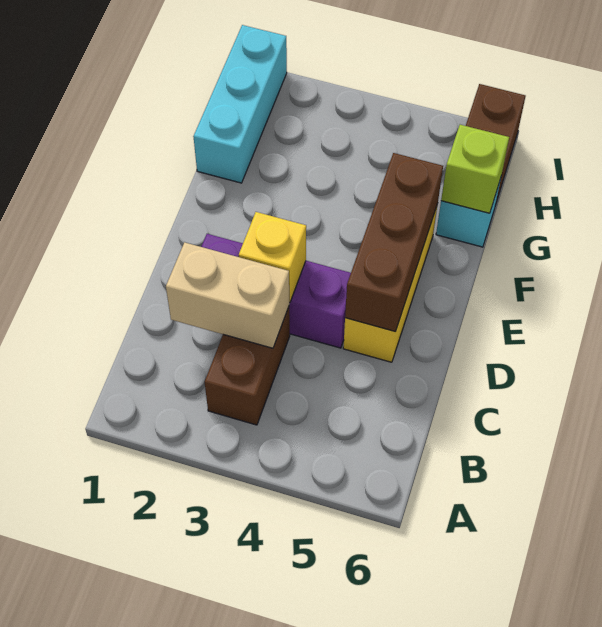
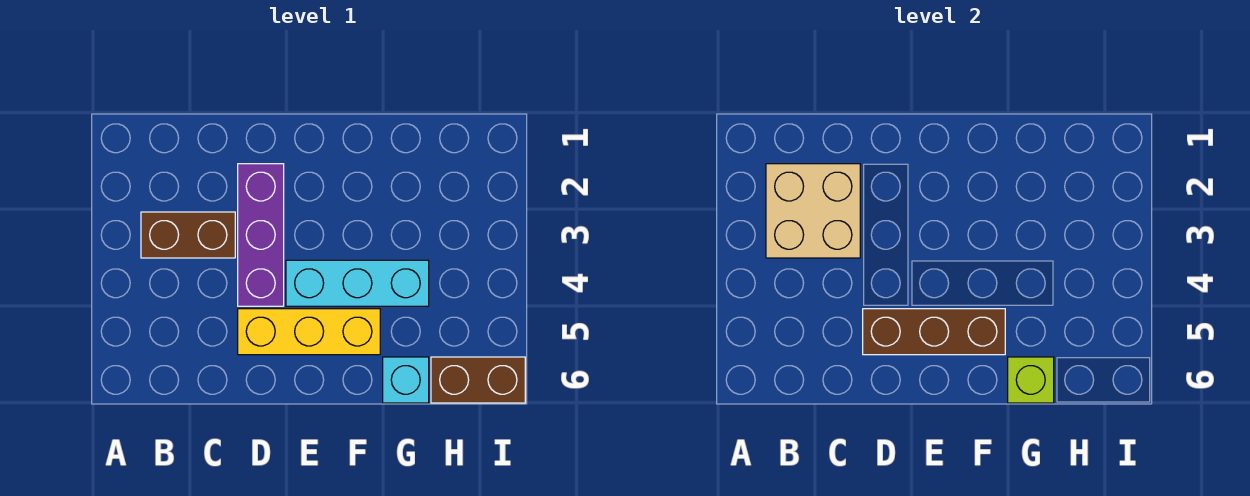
tan 1x2 brick [166,242,290,348] -> tan 2x2 brick [766,164,860,258]
yellow 1x1 brick [239,212,306,302] -> none
cyan 1x3 brick [193,25,287,183] -> cyan 1x3 brick moved to [286,260,429,306]

